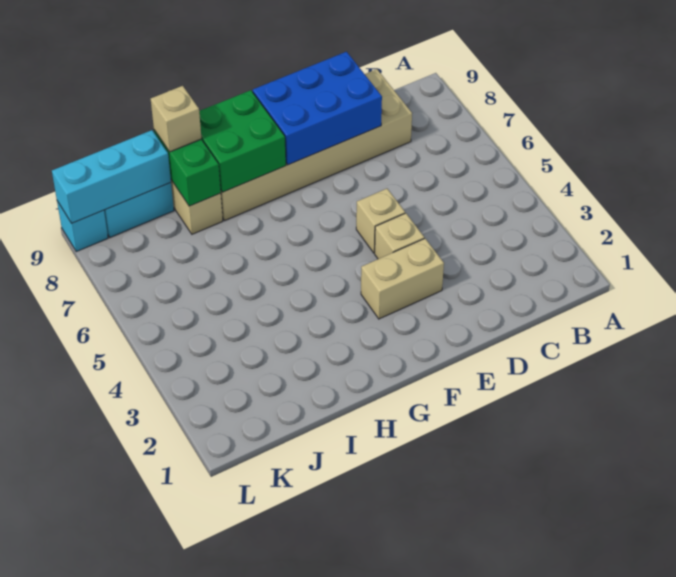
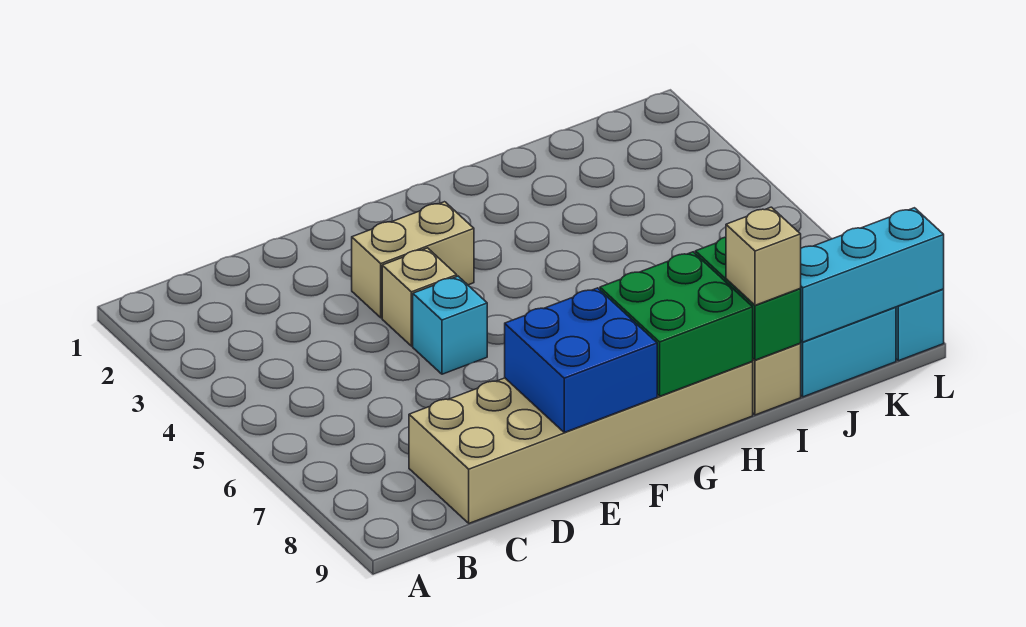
blue 2x3 brick [253,52,382,165] -> blue 2x2 brick [505,288,657,432]
tan 1x1 brick [356,189,405,253] -> cyan 1x1 brick [413,276,487,374]

